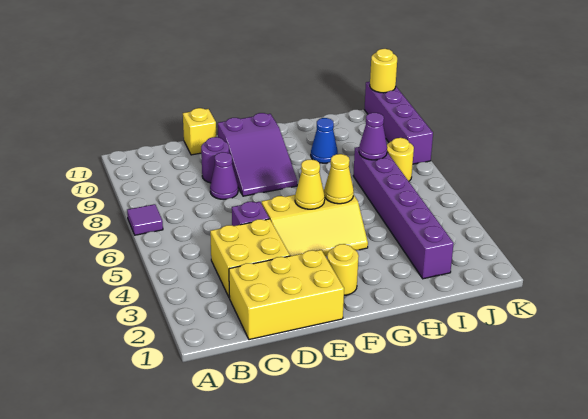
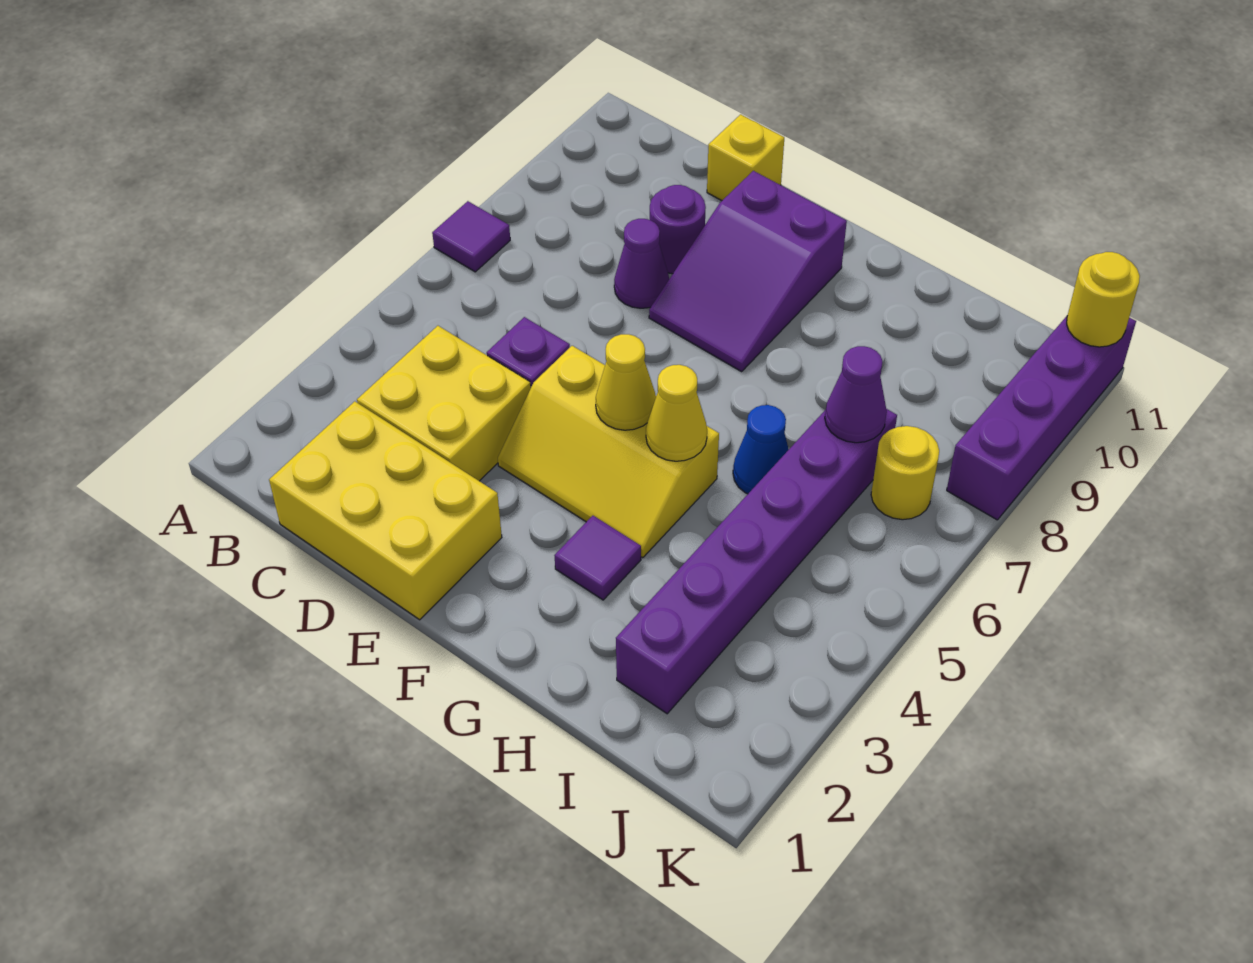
yellow 1x1 round brick [327,244,359,295] -> none
none -> purple 1x1 tile [554,516,641,600]
blue 1x1 cone [311,118,338,163] -> blue 1x1 cone moved to [733,405,789,494]

